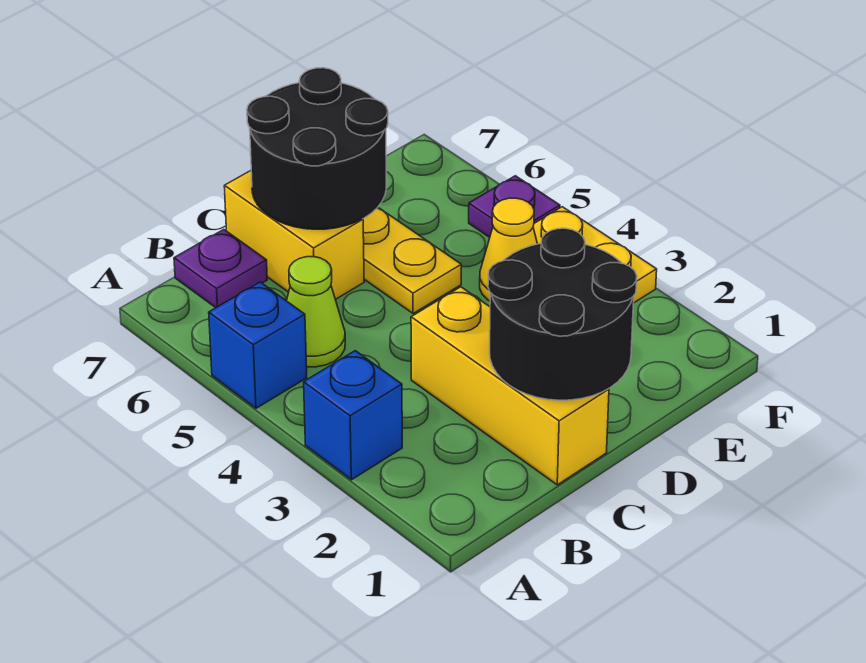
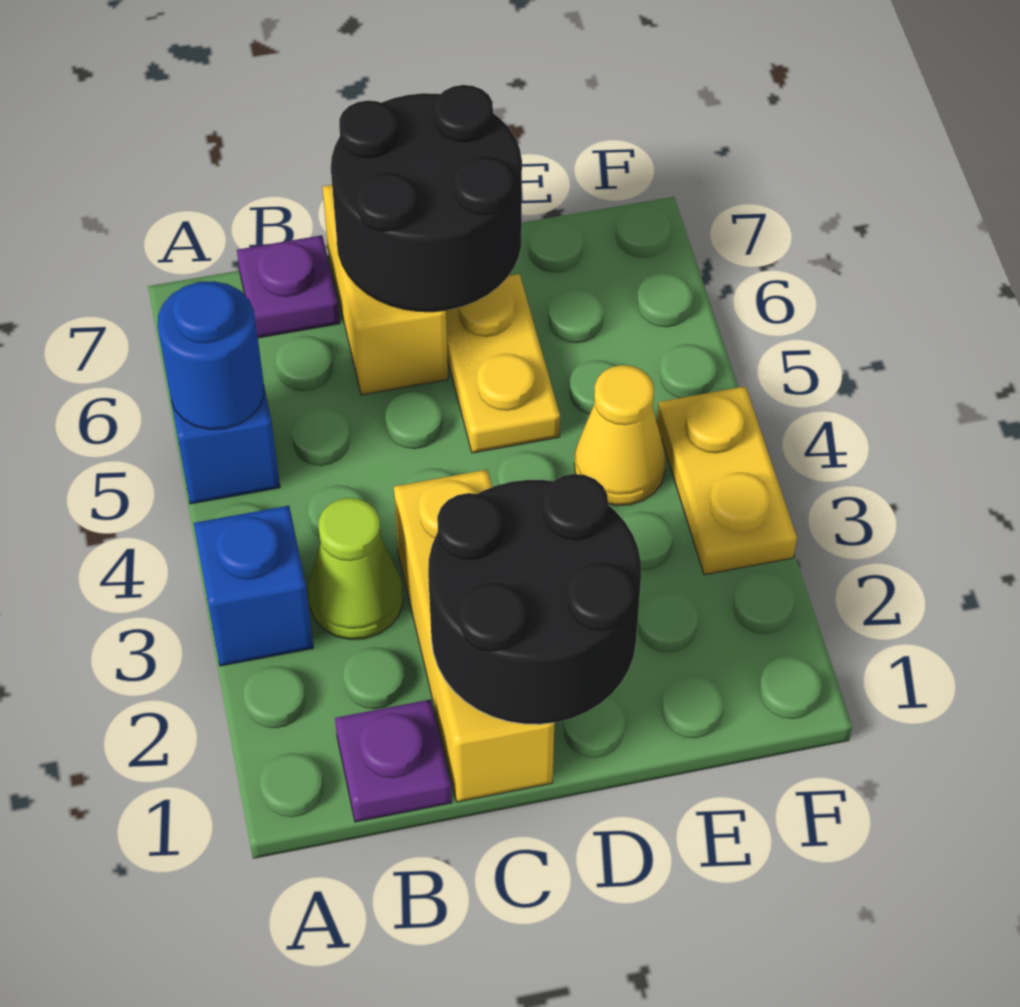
none -> blue 1x1 round brick [158,281,264,430]
lime 1x1 cone [287,257,345,367] -> lime 1x1 cone moved to [309,498,403,639]
purple 1x1 plate [469,176,560,237] -> purple 1x1 plate moved to [335,699,452,822]

